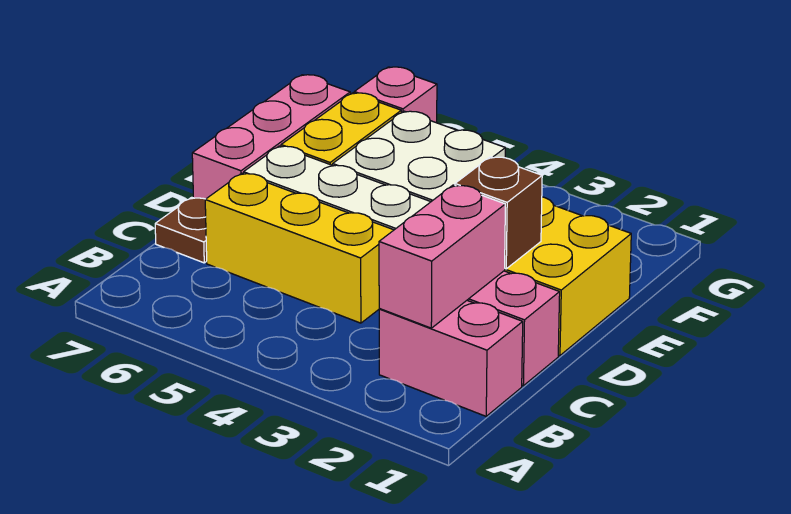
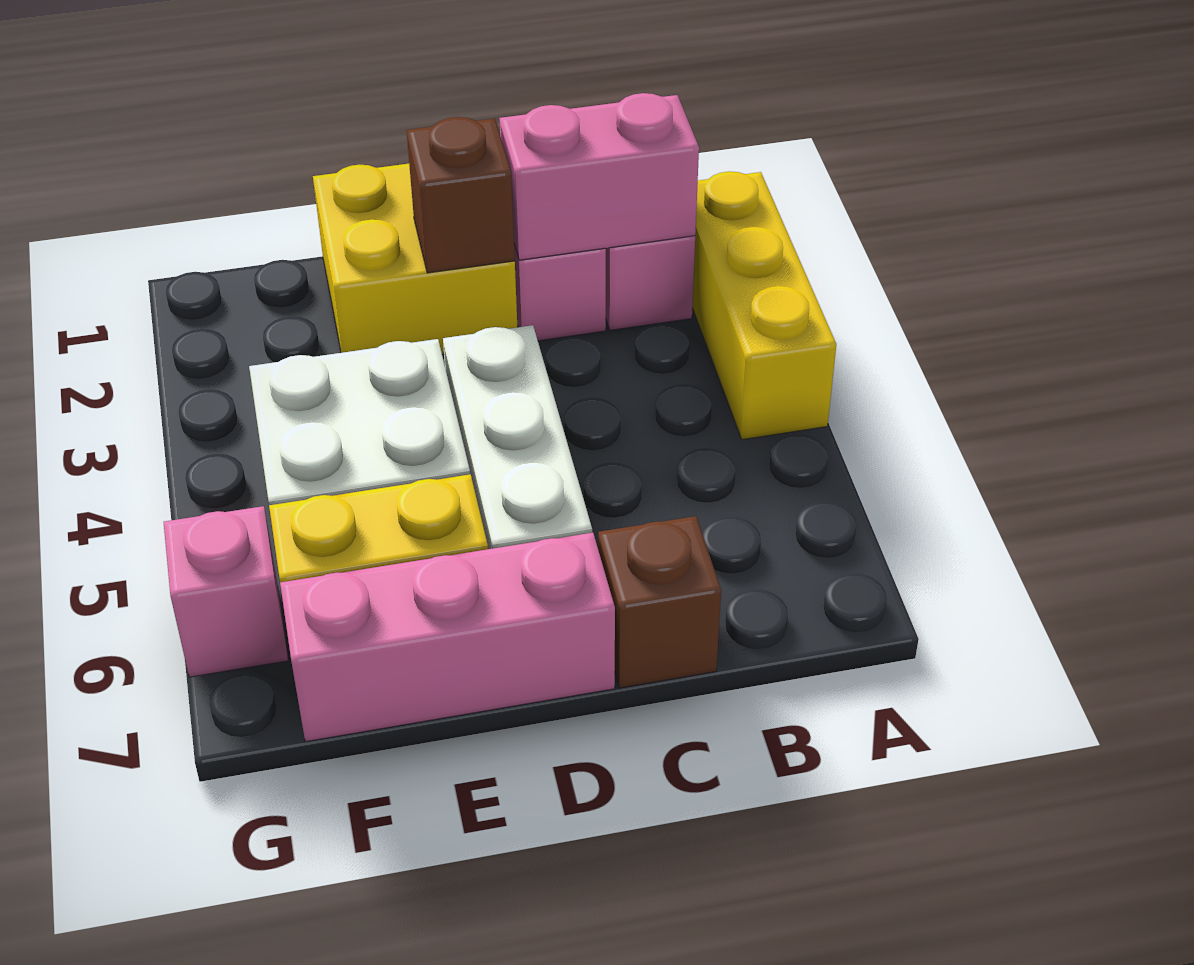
yellow 1x3 brick [205,173,393,323] -> yellow 1x3 brick moved to [692,171,836,440]
brown 1x1 plate [155,197,207,263] -> brown 1x1 brick [598,516,721,688]

